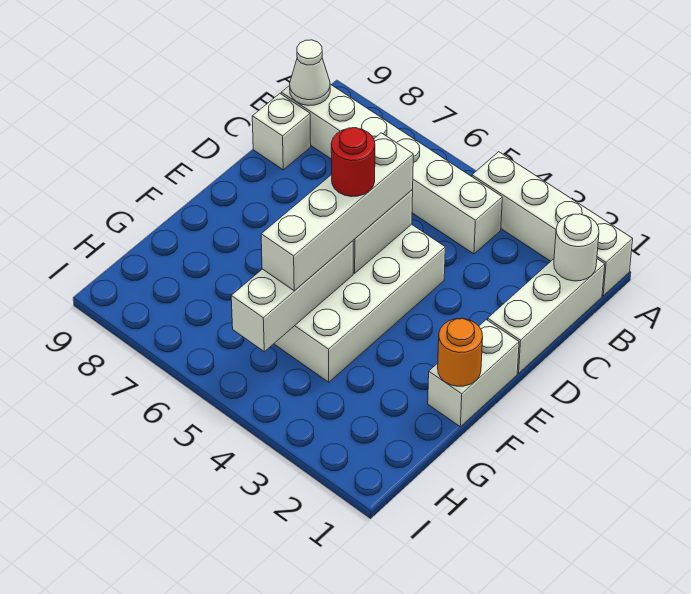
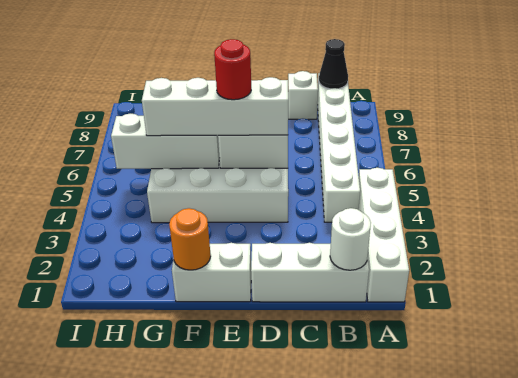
white 1x1 cone [290,40,330,105] -> black 1x1 cone [319,39,348,89]

